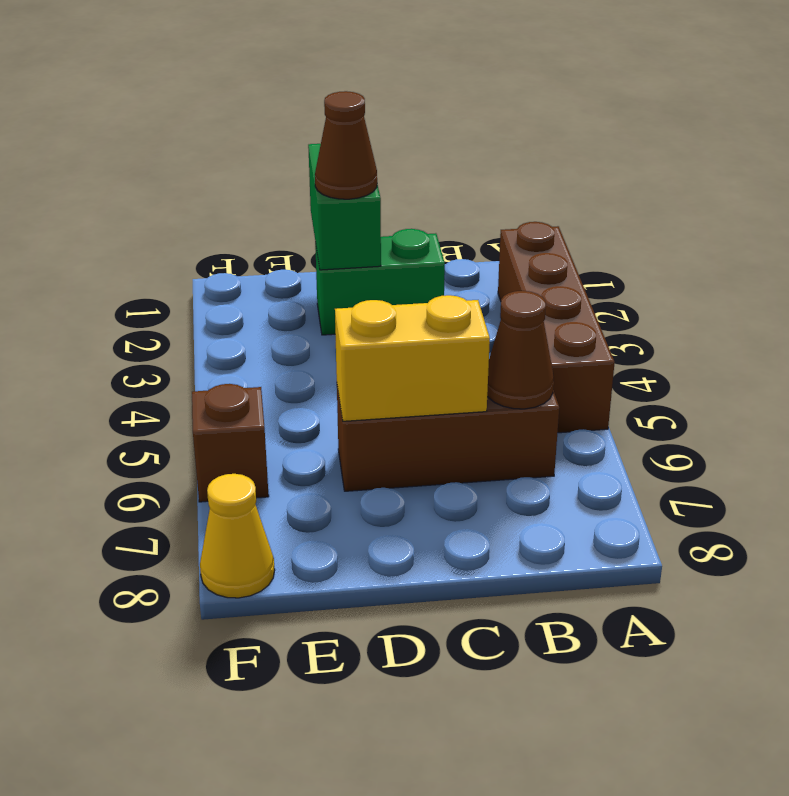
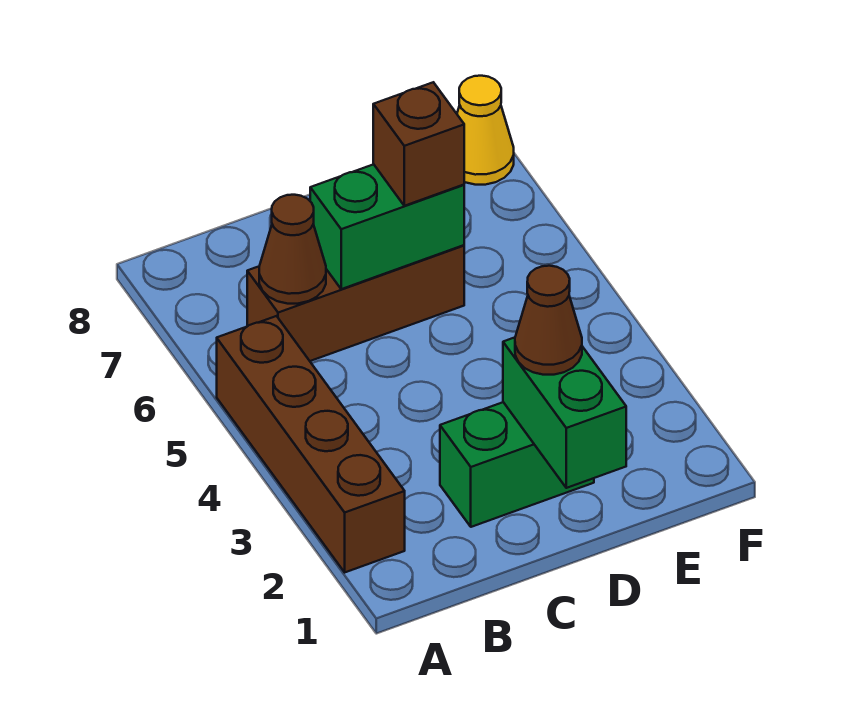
yellow 1x2 brick [335,295,490,421] -> green 1x2 brick [310,164,464,289]
brown 1x1 brick [192,384,269,502] -> brown 1x1 brick moved to [373,82,464,206]

